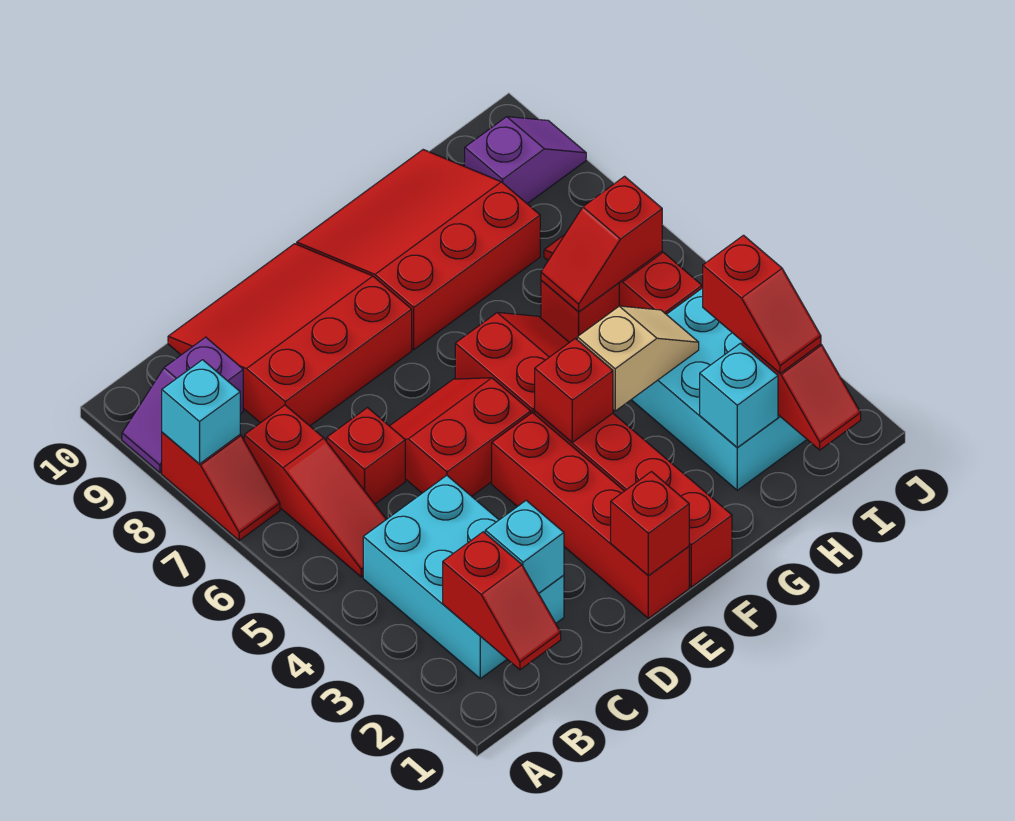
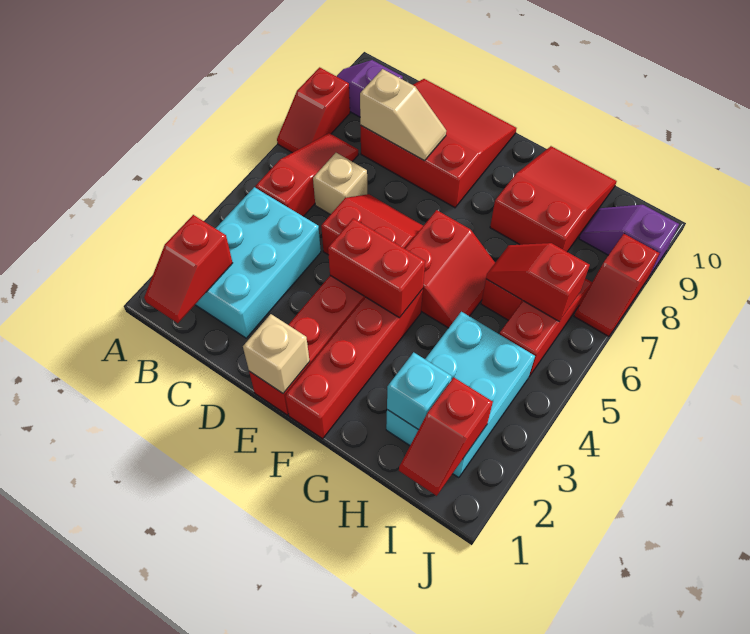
cyan 1x1 brick [162,360,240,464] -> none
red 1x3 slope [244,405,386,577] -> red 1x3 slope turned to [256,133,358,216]
cyan 1x1 brick [485,501,564,593] -> none
red 1x1 brick [327,408,405,504] -> tan 1x1 brick [313,153,367,215]
red 1x1 brick [611,472,689,576] -> tan 1x1 brick [243,314,310,393]
red 1x1 brick [535,338,613,442] -> red 1x2 brick [328,219,425,318]
red 3x3 slope [297,150,540,350] -> red 2x3 slope [490,146,617,252]
tan 1x2 slope [577,306,699,411] -> tan 1x2 slope moved to [360,69,446,161]
red 1x2 slope [703,235,821,373] -> red 1x2 slope moved to [574,234,660,337]
purple 1x2 slope [465,117,586,204] -> purple 1x2 slope turned to [579,205,679,276]

